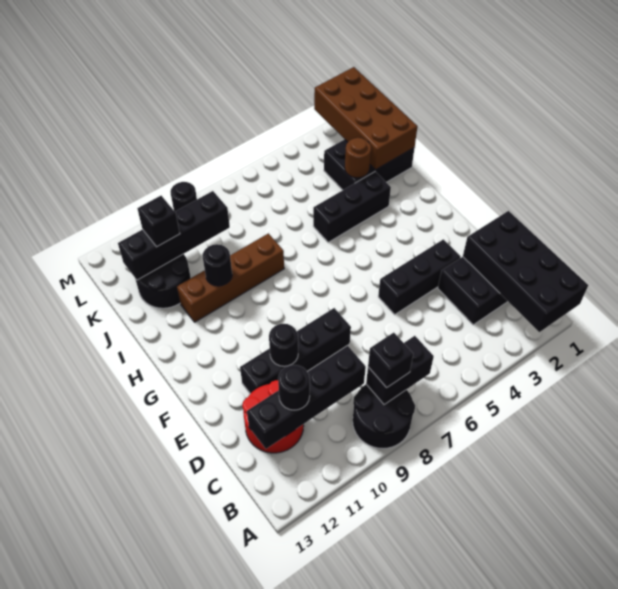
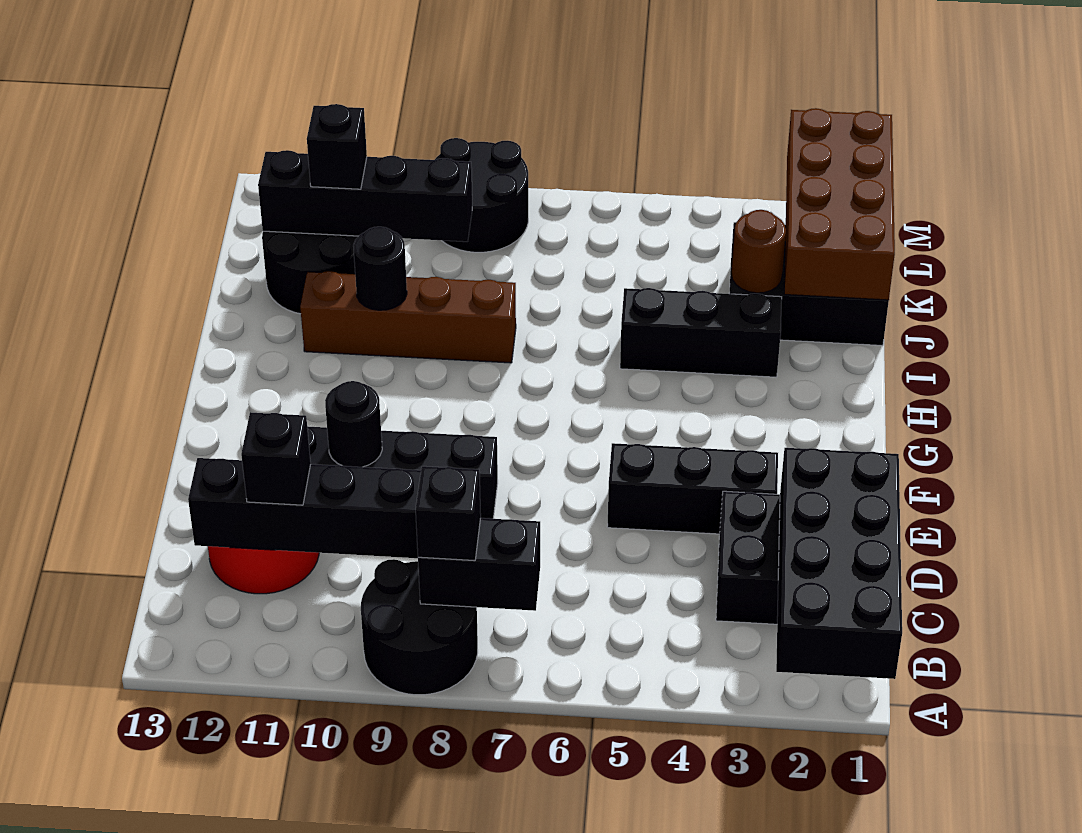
black 1x1 round brick [278,365,310,410] -> black 1x1 brick [241,412,311,505]
black 1x1 round brick [170,182,197,211] -> black 2x2 round brick [435,138,528,252]

